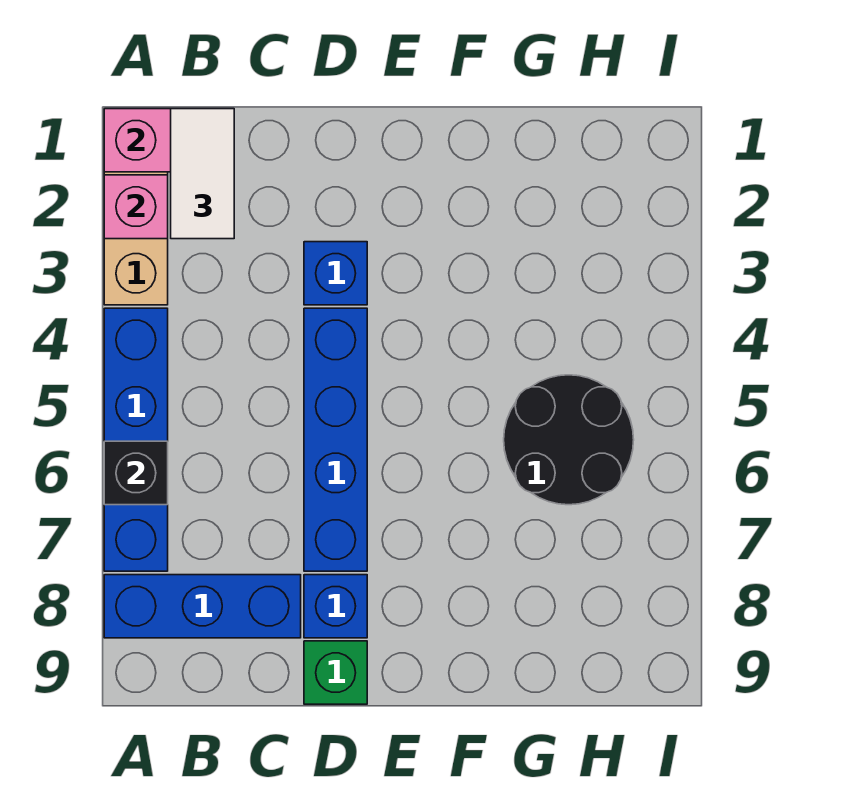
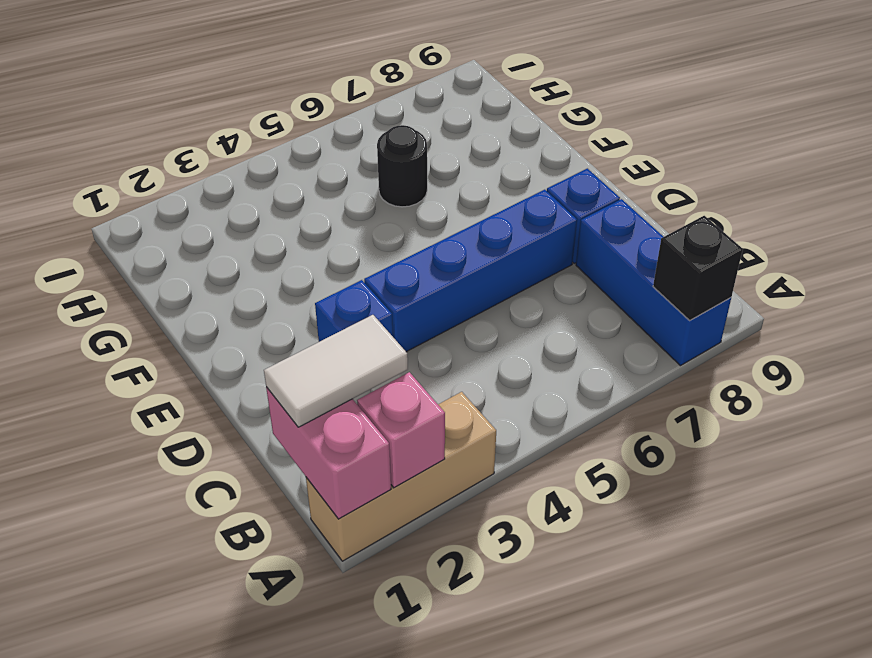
blue 1x4 brick [104,308,168,571] -> none
black 1x1 brick [104,441,168,505] -> black 1x1 brick moved to [653,216,743,320]
green 1x1 brick [304,641,367,704] -> none
black 2x2 round brick [504,375,634,505] -> black 1x1 round brick [377,125,427,207]

